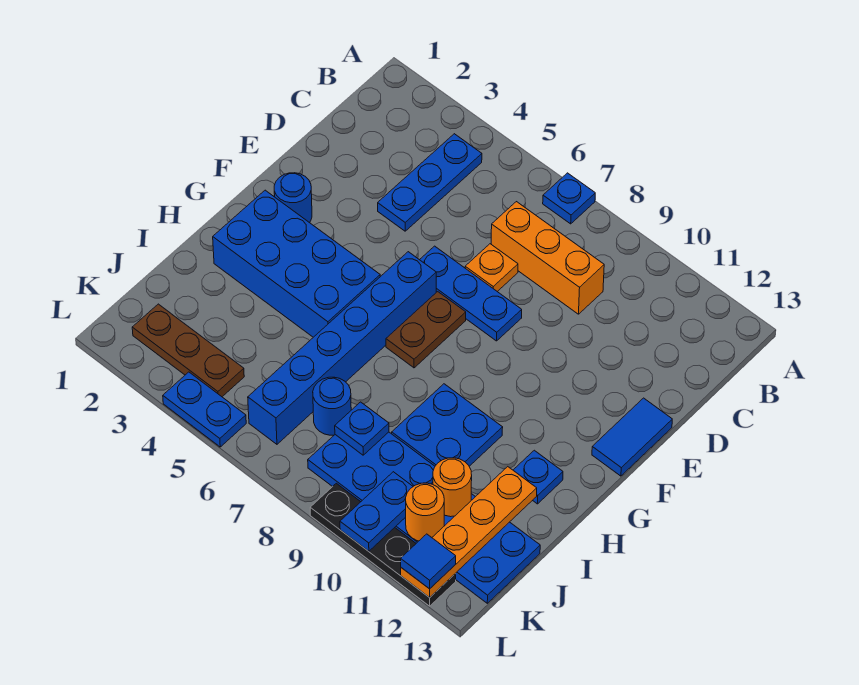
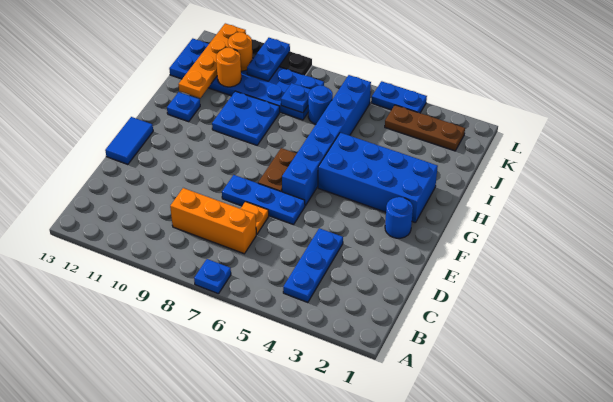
blue 1x1 tile [401,534,456,589] -> none

